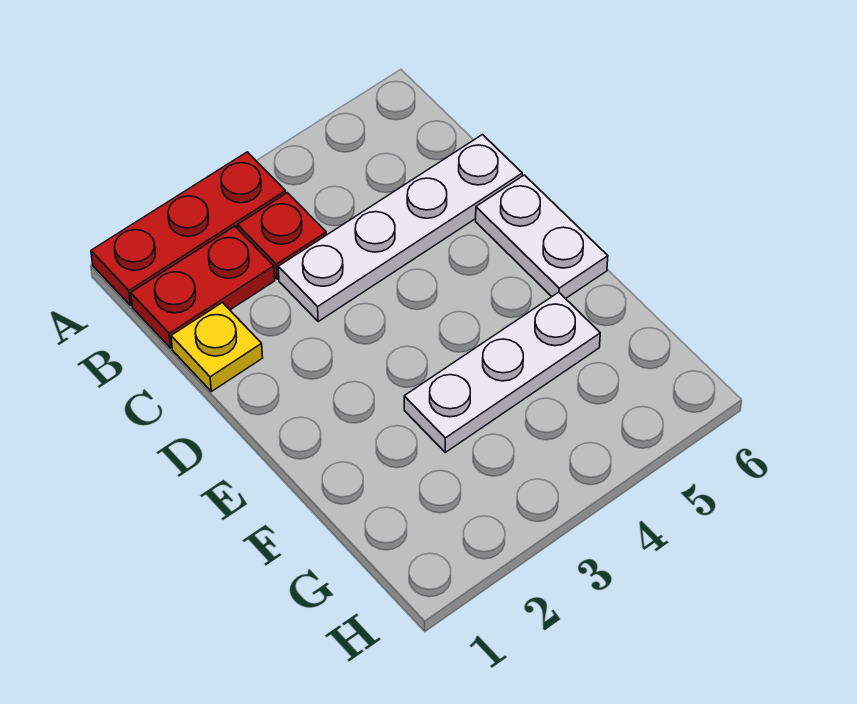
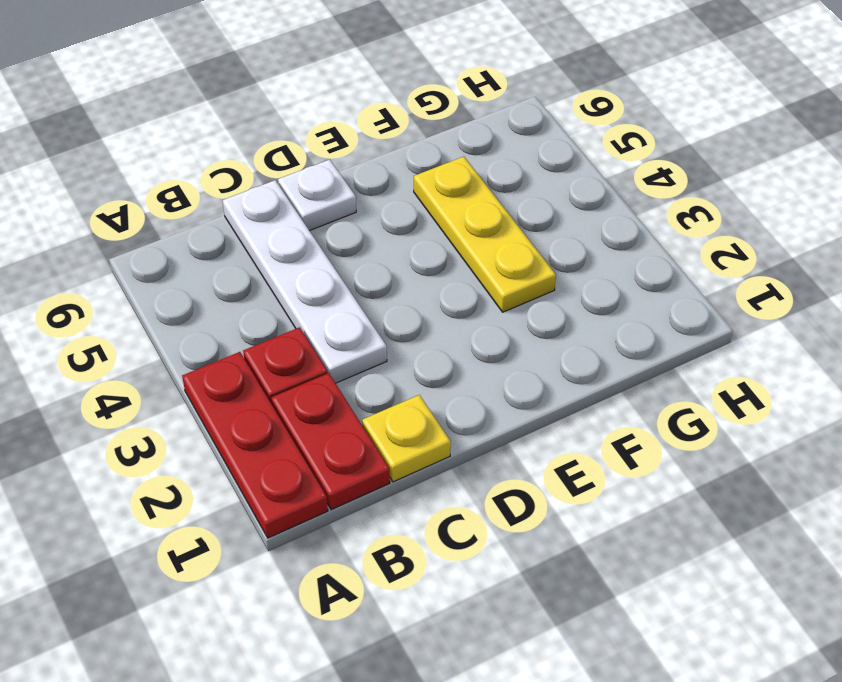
white 1x2 plate [476,175,608,299] -> white 1x1 plate [278,160,356,231]
white 1x3 plate [404,292,600,452] -> yellow 1x3 plate [414,157,556,312]

